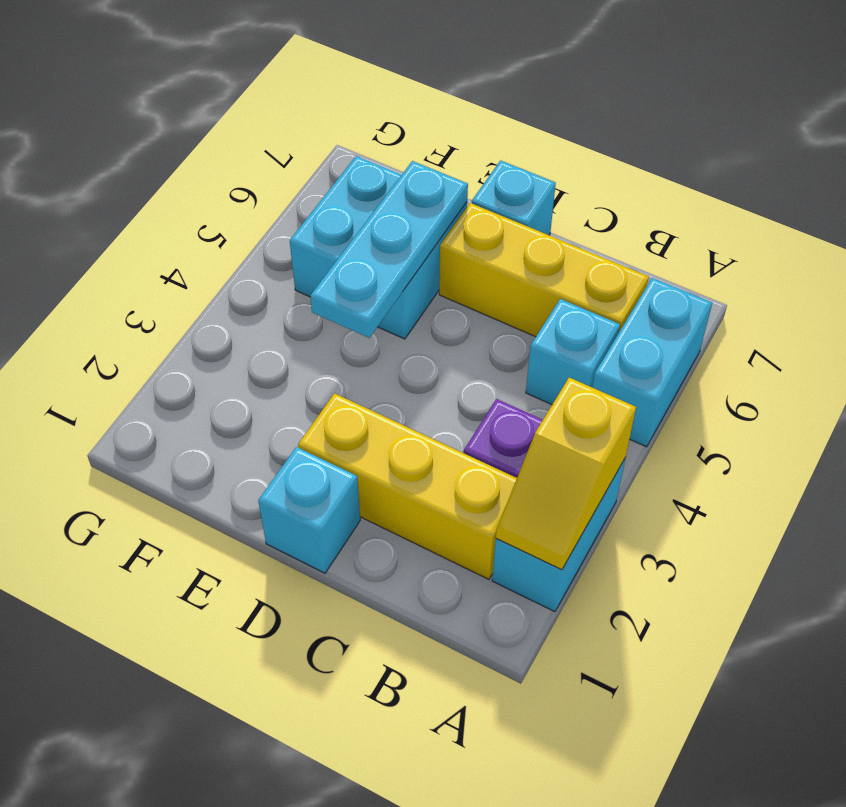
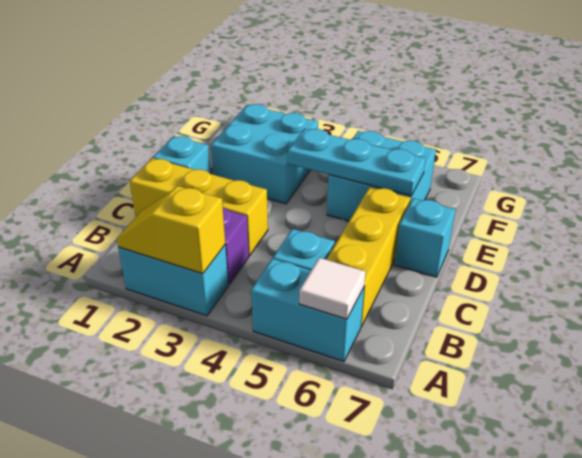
none -> white 1x1 tile [299,258,366,319]
yellow 1x3 brick [298,393,517,579] -> yellow 1x3 brick turned to [130,158,268,256]
none -> cyan 2x2 brick [211,104,318,204]

